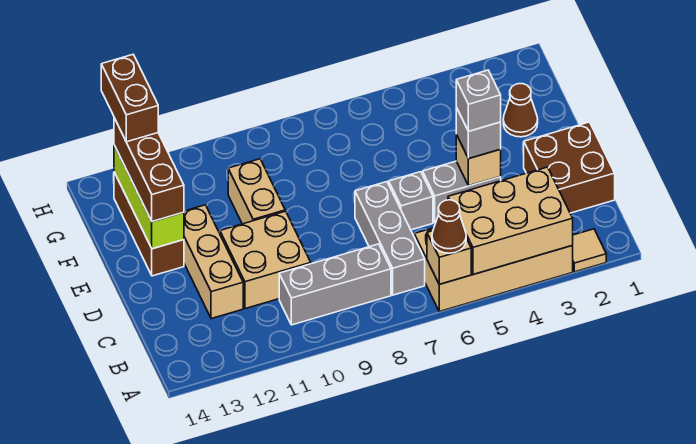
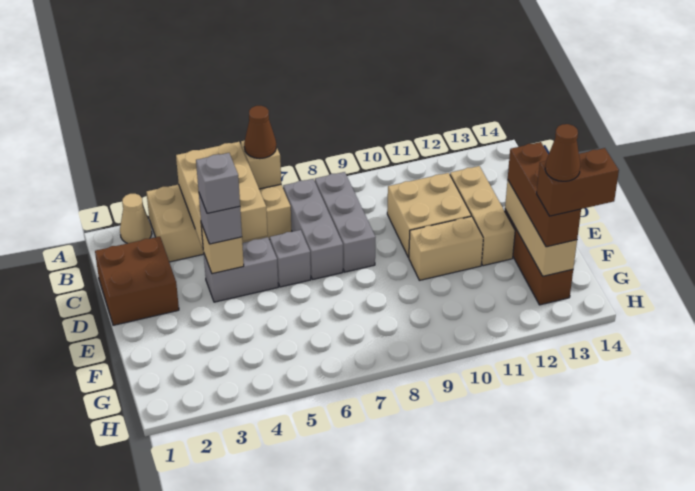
tan 1x1 tile [572,229,606,272] -> tan 1x1 cone [120,194,152,243]
tan 2x3 brick [448,167,573,274] -> tan 2x3 brick turned to [176,142,268,249]
grey 1x3 brick [279,244,391,325] -> grey 1x3 brick turned to [315,172,375,272]
tan 1x2 brick [228,159,285,224] -> tan 1x2 brick turned to [409,216,483,280]
lime 1x3 brick [114,145,184,249] -> tan 1x3 brick [505,180,577,276]
brown 1x1 cone [503,84,538,137] -> brown 1x1 cone moved to [545,124,580,181]
brown 1x2 brick [101,55,158,142] -> brown 1x2 brick turned to [537,148,619,216]

